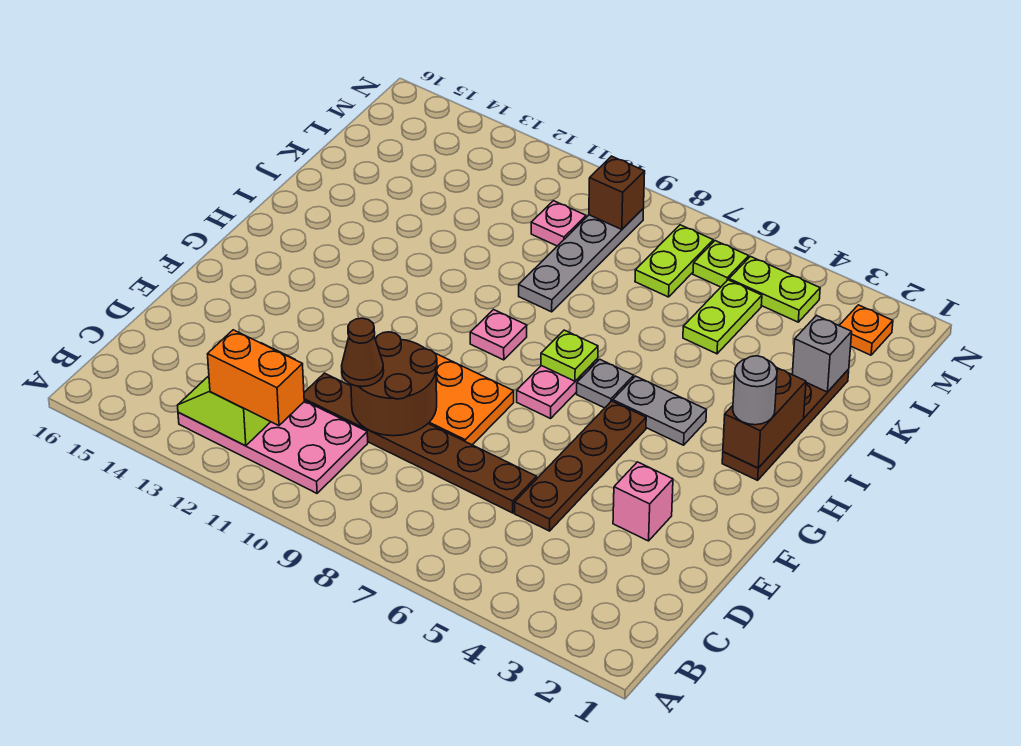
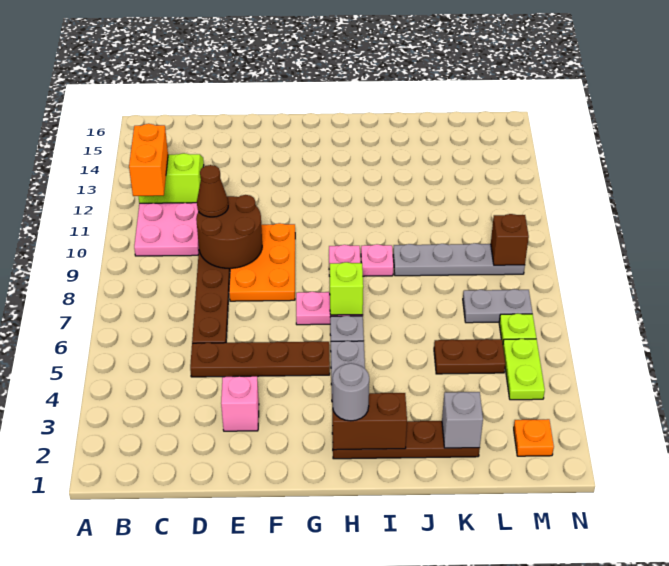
lime 1x1 plate [541,330,598,381] -> lime 1x1 brick [329,262,363,315]
lime 1x2 plate [683,280,762,354] -> brown 1x2 plate [434,339,505,374]
lime 1x2 plate [635,225,713,297] -> grey 1x2 plate [463,289,532,323]
pink 1x1 plate [531,201,586,246] -> pink 1x1 plate moved to [361,244,393,276]

